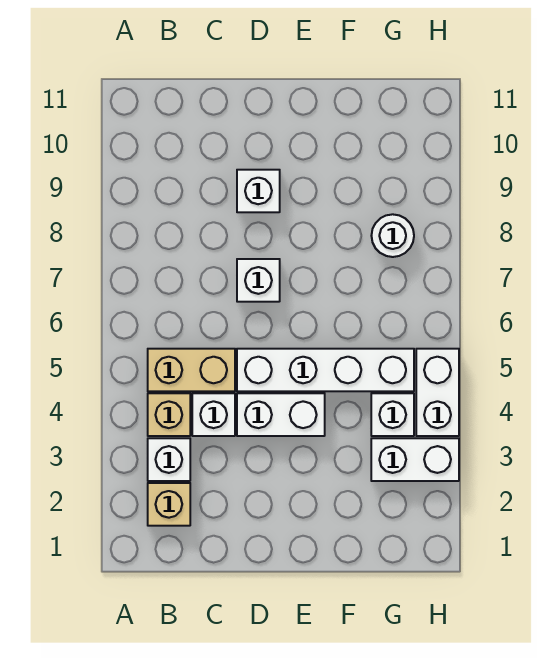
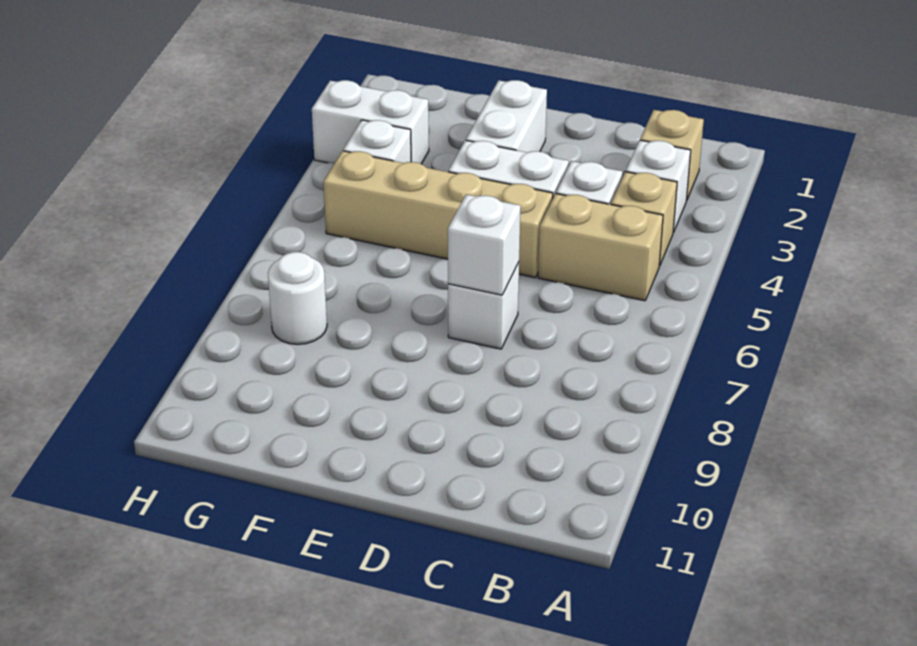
white 1x4 brick [237,349,414,391] -> tan 1x4 brick [323,151,553,278]
white 1x1 brick [237,170,280,212] -> white 1x1 brick moved to [448,194,521,295]
white 1x2 brick [416,349,459,436] -> white 1x2 brick moved to [466,80,547,152]

